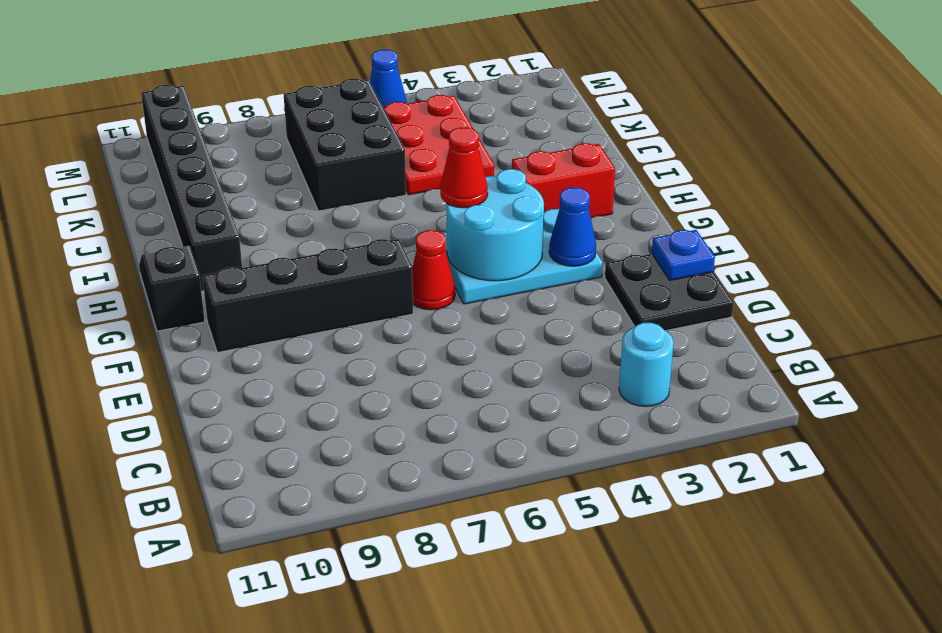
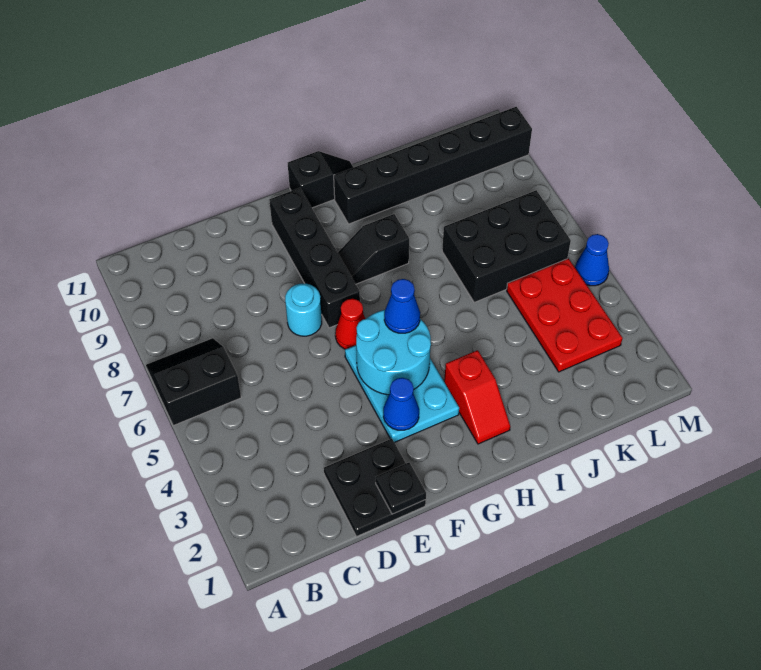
none -> black 2x2 slope [146,338,241,426]
cyan 1x1 round brick [619,323,674,407] -> cyan 1x1 round brick moved to [285,284,322,336]
blue 1x1 plate [652,230,715,280] -> black 1x1 plate [376,463,426,514]
red 1x1 cone [440,127,488,208] -> blue 1x1 cone [384,279,420,333]
none -> black 1x2 slope [338,214,409,284]
red 1x2 brick [512,143,615,218] -> red 1x2 slope [444,350,510,444]
red 2x3 plate [384,95,494,195] -> red 2x3 plate turned to [507,259,623,372]

